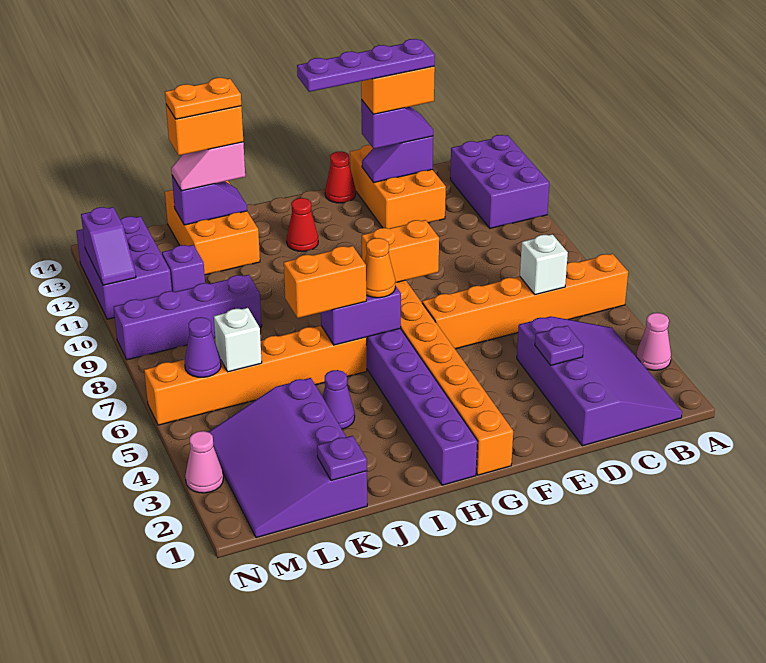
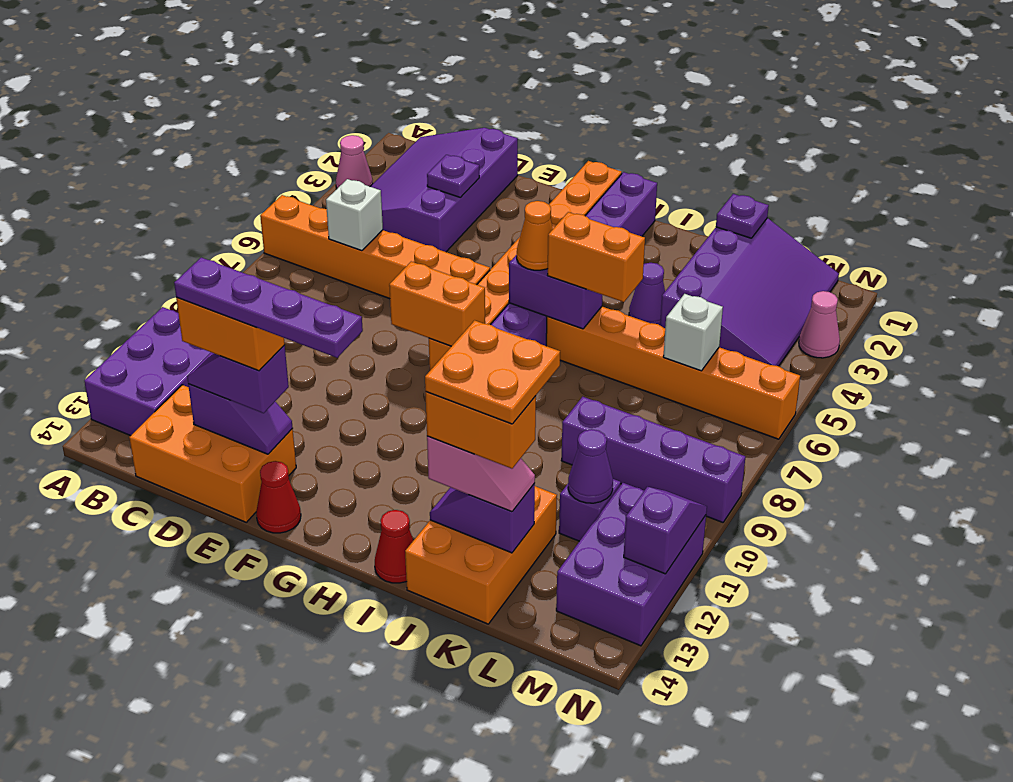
orange 2x3 brick [350,145,446,229] -> orange 2x3 brick turned to [129,385,296,522]
red 1x1 cone [287,198,318,251] -> red 1x1 cone moved to [375,510,413,583]
orange 1x2 plate [165,78,241,119] -> orange 2x2 plate [425,320,560,424]
purple 1x1 cone [185,317,221,377] -> purple 1x1 cone moved to [568,429,613,503]

